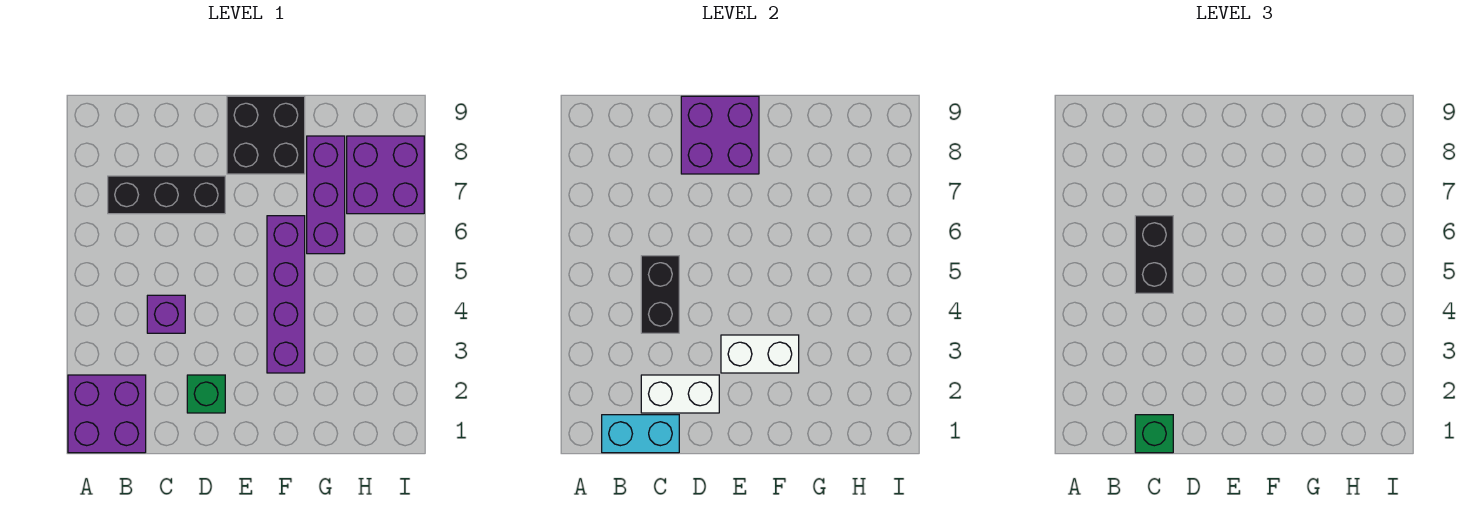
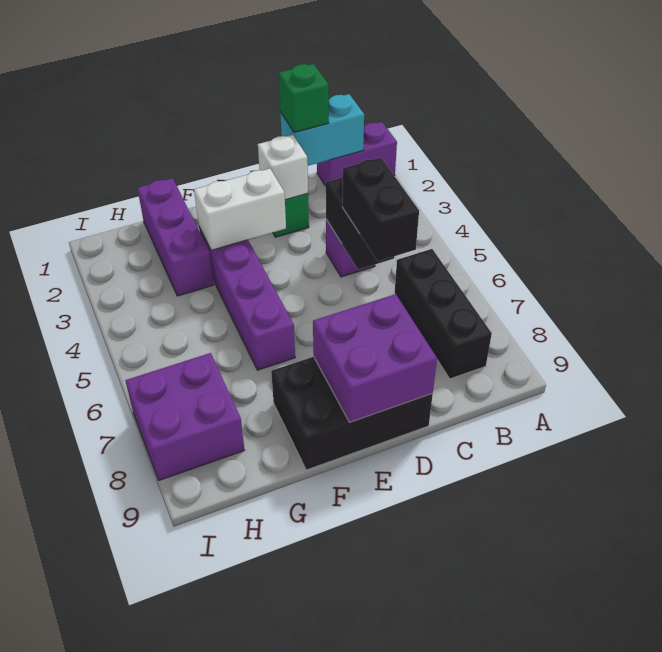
purple 2x2 brick [68,375,146,453] -> purple 1x2 brick [317,122,397,186]
black 1x3 brick [108,176,225,214] -> black 1x3 brick turned to [395,249,492,379]
white 1x2 brick [641,375,719,413] -> white 1x1 brick [258,135,308,200]
black 2x2 brick [227,96,305,174] -> black 2x3 brick [271,357,433,470]
purple 1x3 brick [307,136,345,254] -> purple 1x3 brick moved to [137,178,214,296]

